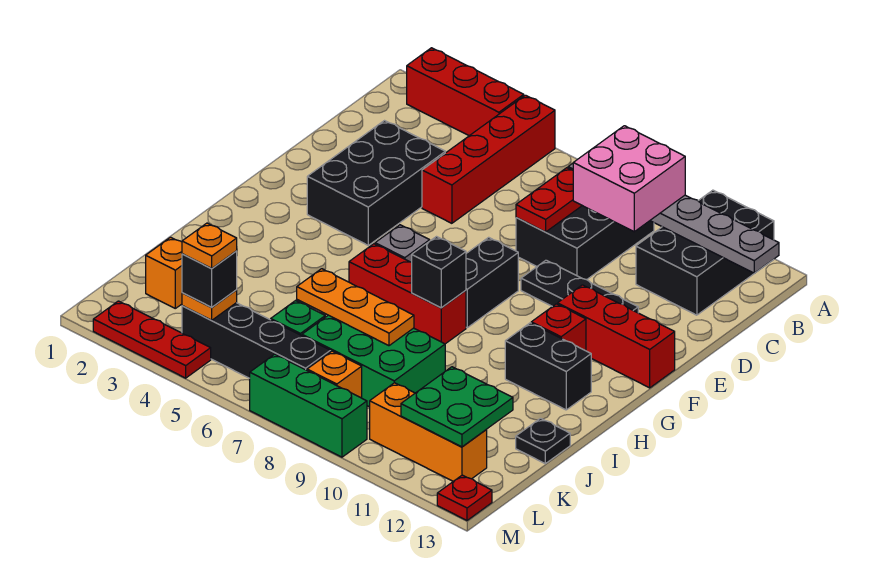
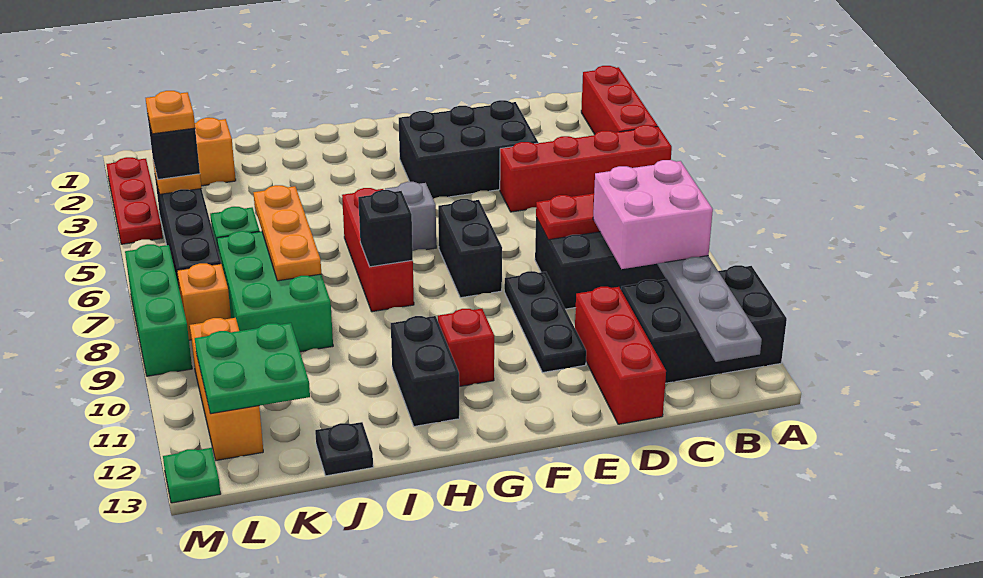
black 1x2 brick [466,237,518,328] -> black 1x2 brick turned to [438,199,502,298]
red 1x3 brick [558,285,675,388] -> red 1x3 brick moved to [575,287,666,424]
red 1x1 plate [437,475,492,520] -> green 1x1 plate [163,448,221,503]

